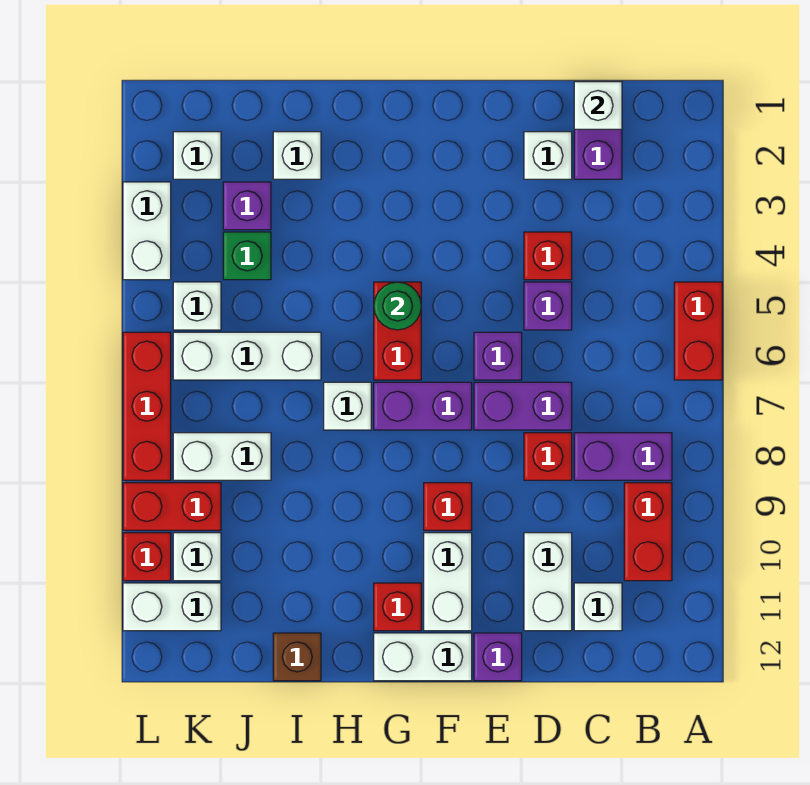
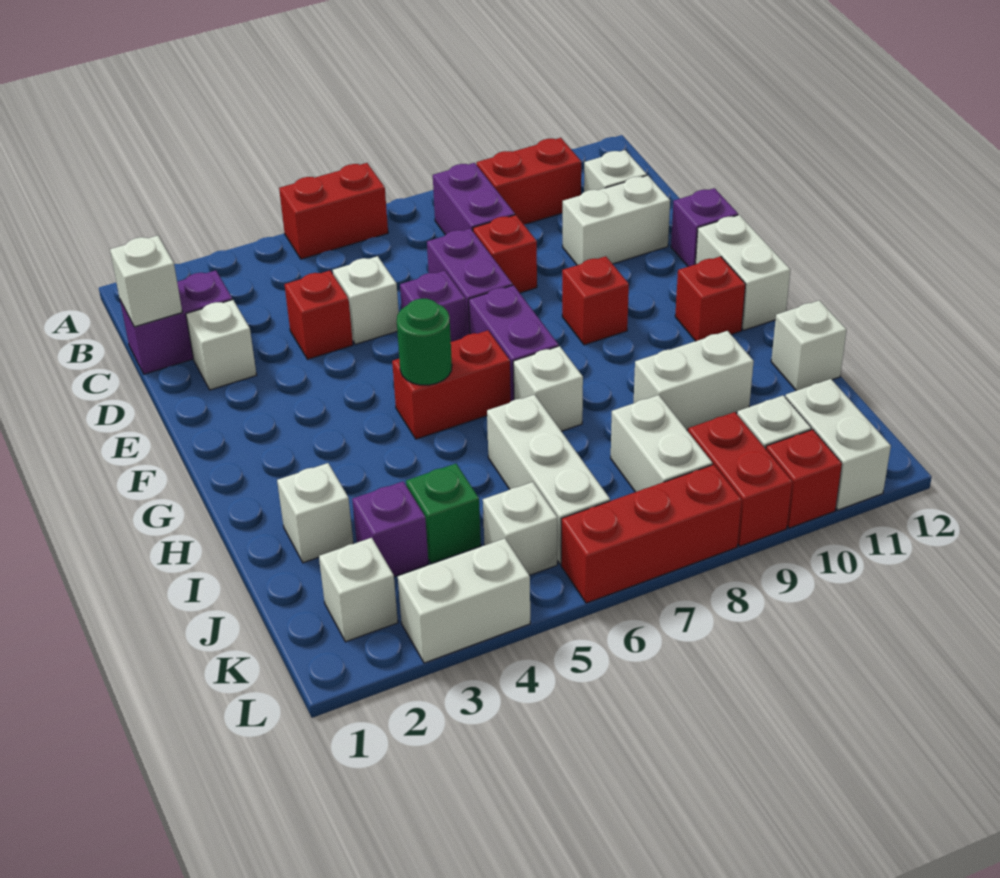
purple 1x1 brick [524,282,572,330] -> white 1x1 brick [333,256,399,344]
white 1x2 brick [424,533,472,631] -> white 1x2 brick moved to [634,331,754,430]
brown 1x1 brick [273,633,321,681] -> white 1x1 brick [771,300,846,391]

